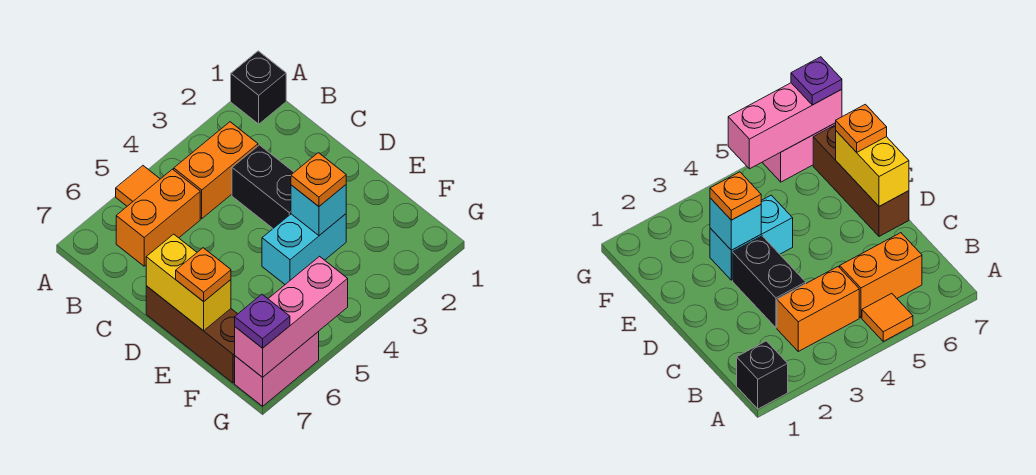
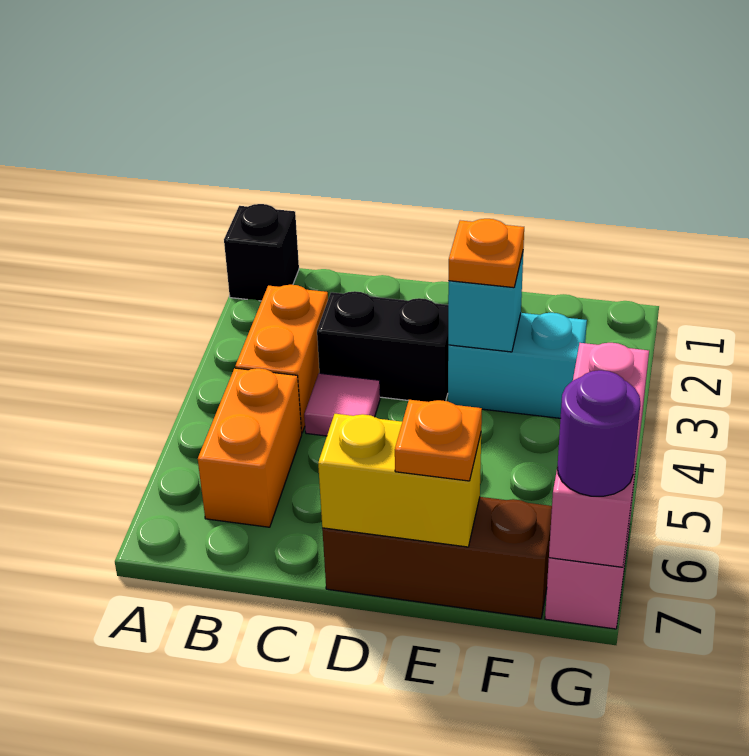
orange 1x1 tile [116,166,160,206] -> none
none -> pink 1x1 tile [304,373,380,436]
cyan 1x2 brick [262,214,346,284] -> cyan 1x2 brick turned to [448,313,587,418]
purple 1x1 plate [235,294,290,348] -> purple 1x1 round brick [558,370,640,496]

